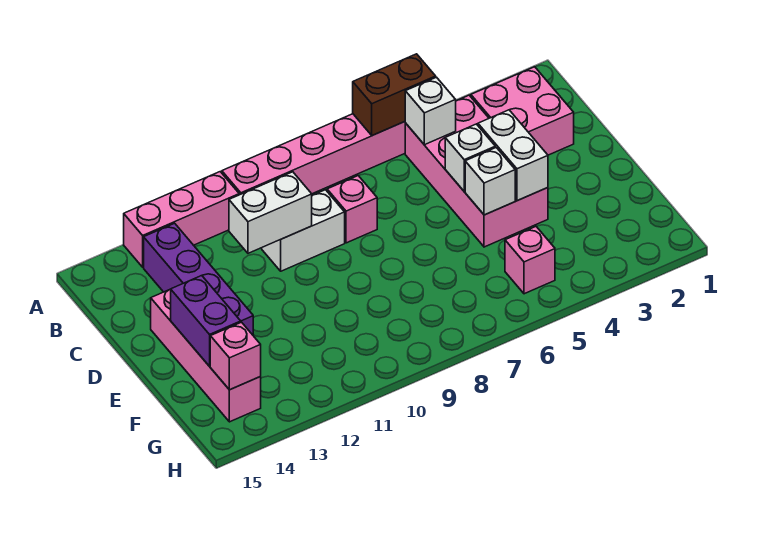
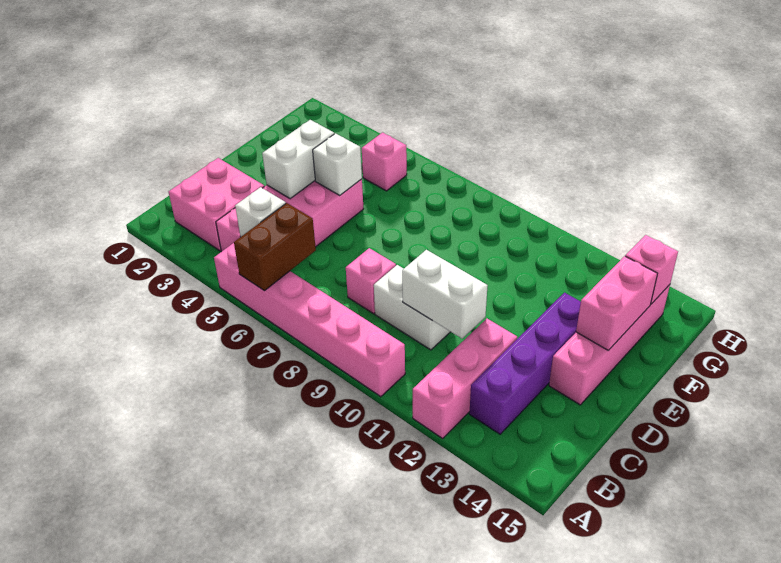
brown 1x2 brick [353,54,436,136] -> brown 1x2 brick turned to [234,203,316,291]
pink 1x3 brick [124,172,239,267] -> pink 1x3 brick turned to [413,319,517,438]
white 1x1 brick [445,124,495,191] -> none
purple 1x2 brick [171,276,241,366] -> pink 1x2 brick [576,256,657,351]

